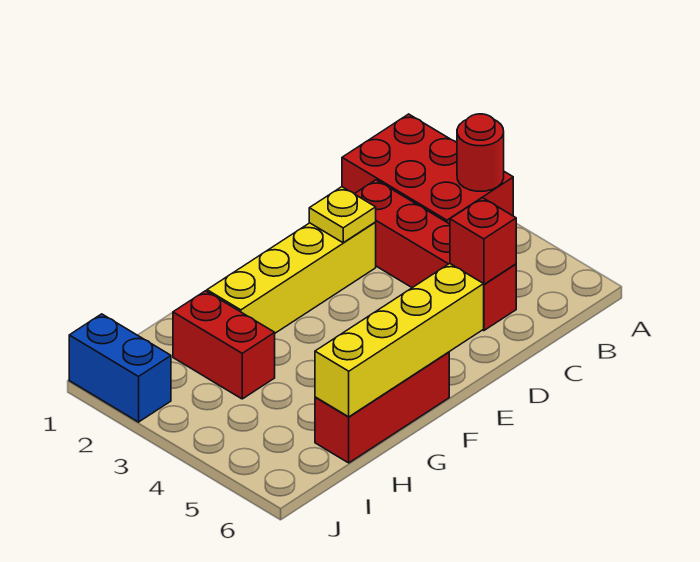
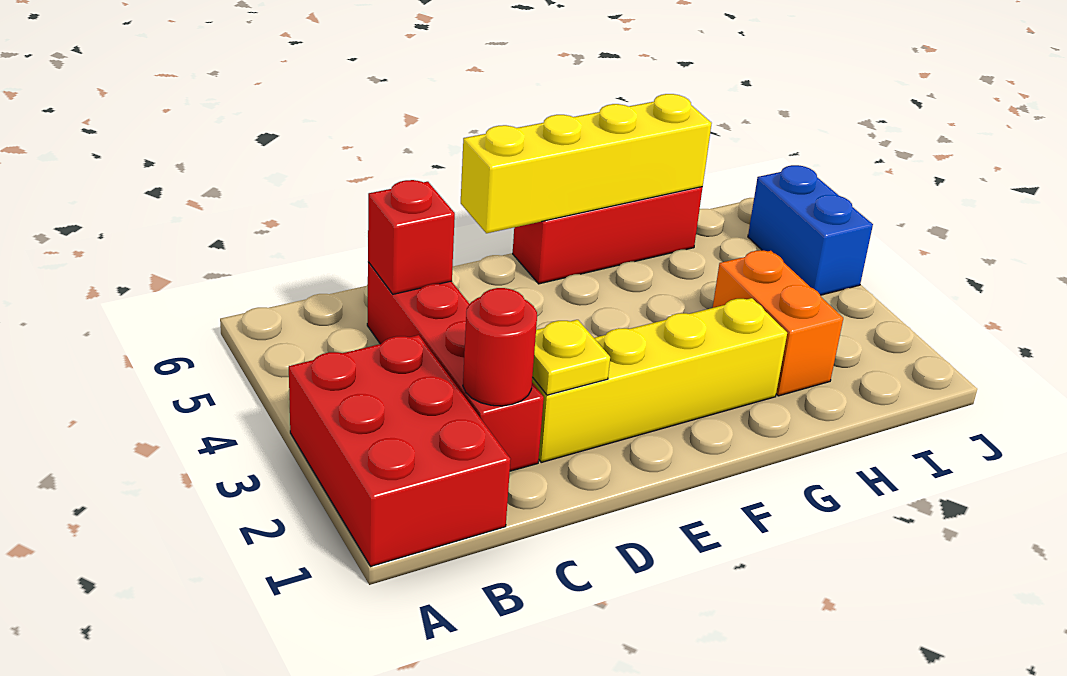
red 1x1 round brick [457,114,504,191] -> red 1x1 round brick moved to [463,288,537,406]
red 1x2 brick [173,291,275,399] -> orange 1x2 brick [713,250,843,396]
blue 1x2 brick [69,314,171,422] -> blue 1x2 brick moved to [748,165,873,295]

